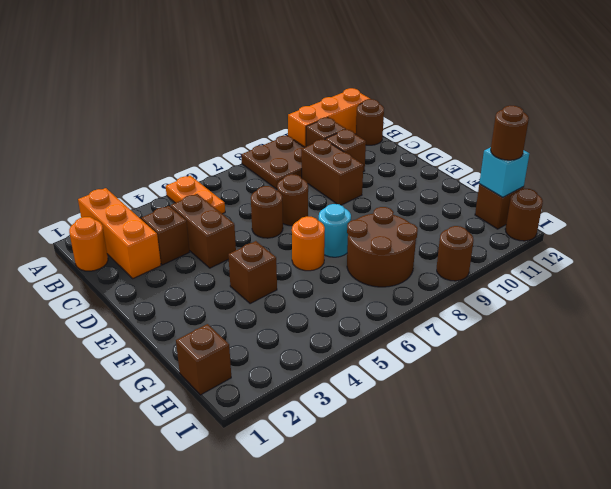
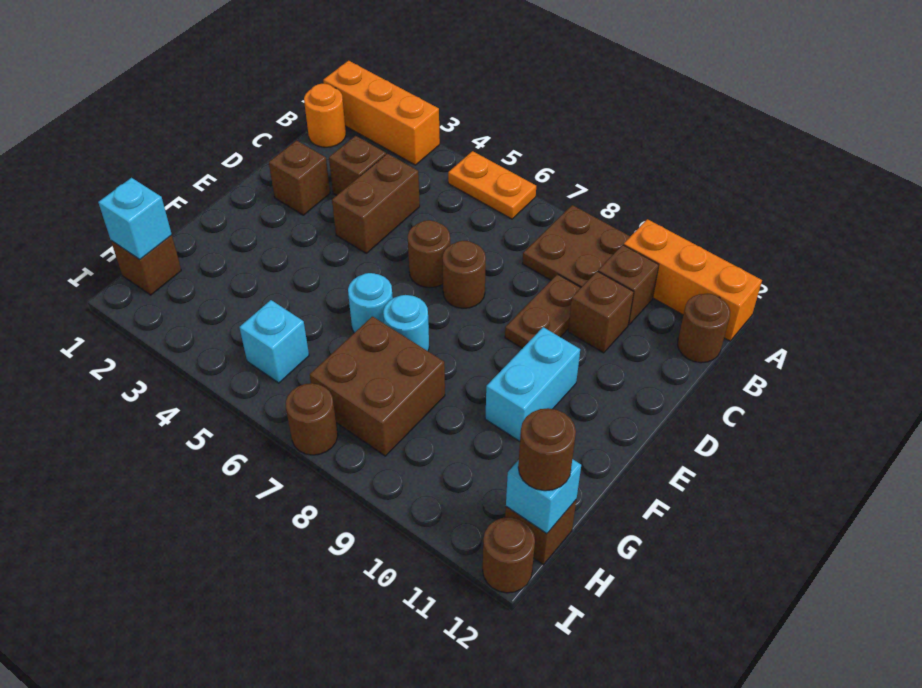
orange 1x3 brick [78,188,161,278] -> orange 1x3 brick turned to [323,61,440,165]
orange 1x2 plate [166,176,225,214] -> orange 1x2 plate turned to [448,151,536,219]
brown 1x2 brick [301,140,363,205] -> brown 1x2 plate [505,274,581,348]
none -> cyan 1x2 brick [485,327,580,441]
brown 1x1 brick [228,241,277,304] -> brown 1x1 brick moved to [269,140,330,215]
orange 1x1 round brick [292,217,325,271] -> cyan 1x1 round brick [348,273,393,333]
brown 2x2 round brick [347,207,418,287] -> brown 2x2 brick [310,317,445,456]
none -> cyan 1x1 brick [98,178,172,260]
none -> cyan 1x1 brick [239,300,309,383]
brown 1x1 round brick [437,226,474,281] -> brown 1x1 round brick moved to [286,383,338,455]

